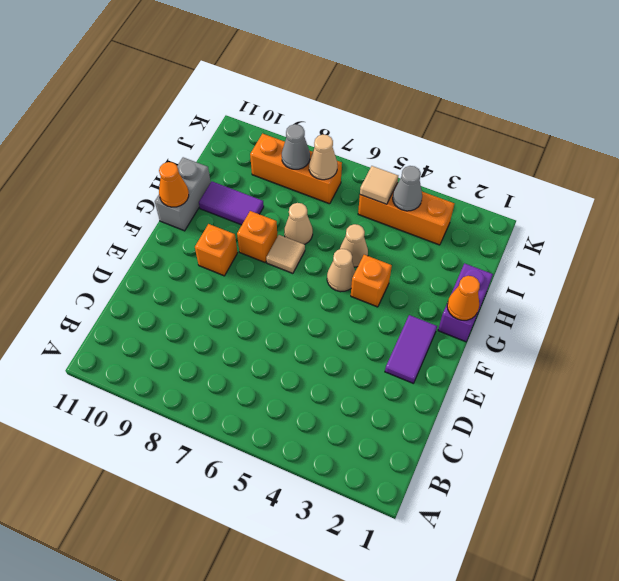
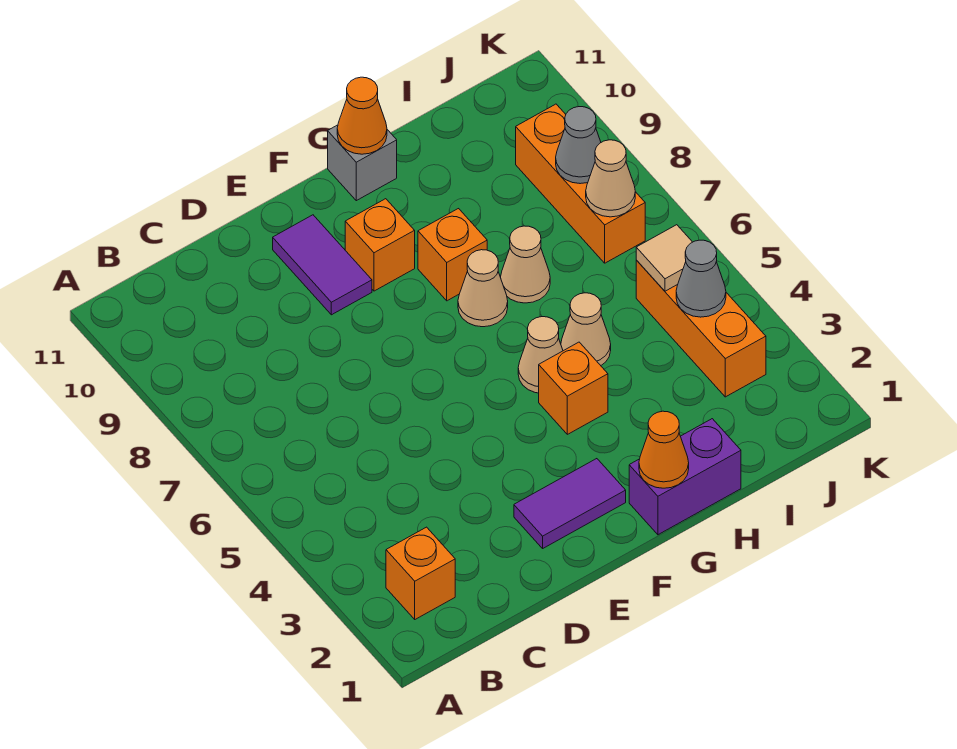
none -> orange 1x1 brick [386,527,455,619]
tan 1x1 tile [266,235,305,273] -> tan 1x1 cone [458,250,508,327]
grey 1x2 brick [155,157,211,231] -> grey 1x1 brick [328,125,397,201]
purple 1x2 tile [199,181,264,225] -> purple 1x2 tile moved to [273,215,372,315]

